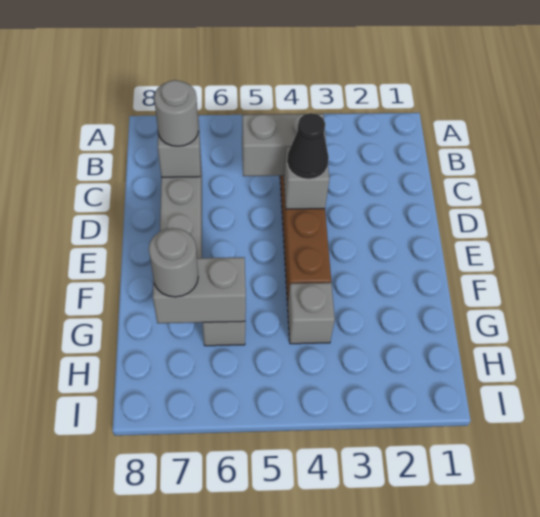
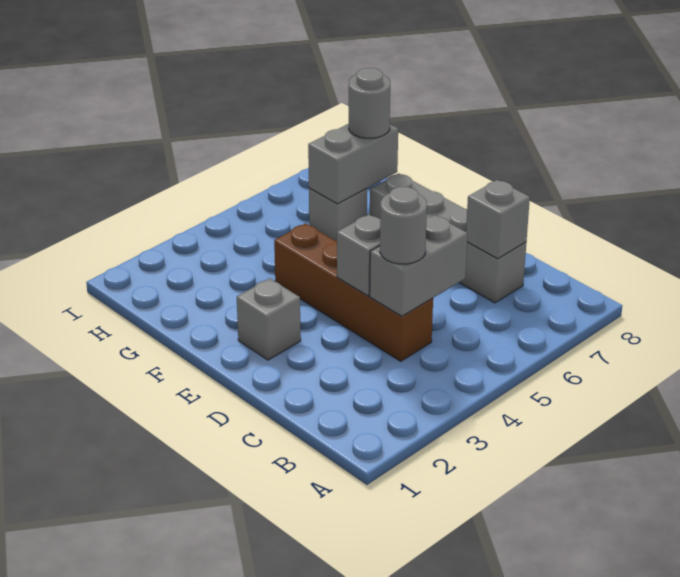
grey 1x1 round brick [154,80,198,146] -> grey 1x1 round brick moved to [380,187,427,264]
black 1x1 cone [287,113,329,179] -> none
grey 1x1 brick [288,283,335,344] -> grey 1x1 brick moved to [237,278,301,360]

